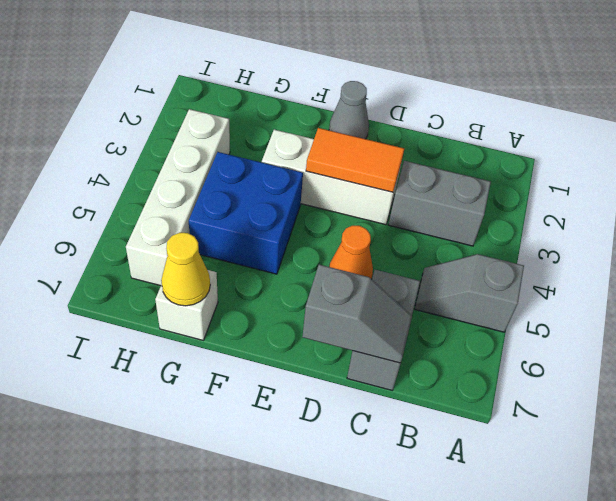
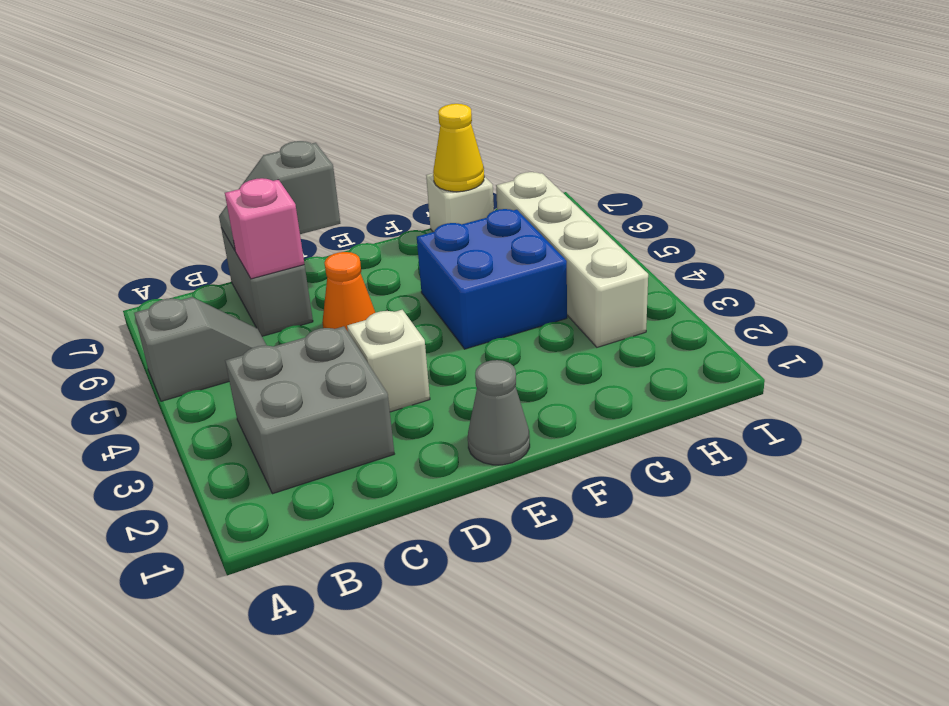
grey 1x2 brick [389,161,491,246] -> grey 2x2 brick [225,326,394,494]
none -> pink 1x1 brick [225,178,304,279]
white 1x3 brick [262,130,401,225] -> white 1x1 brick [347,310,430,412]
orange 1x2 tile [306,128,404,192] -> none

